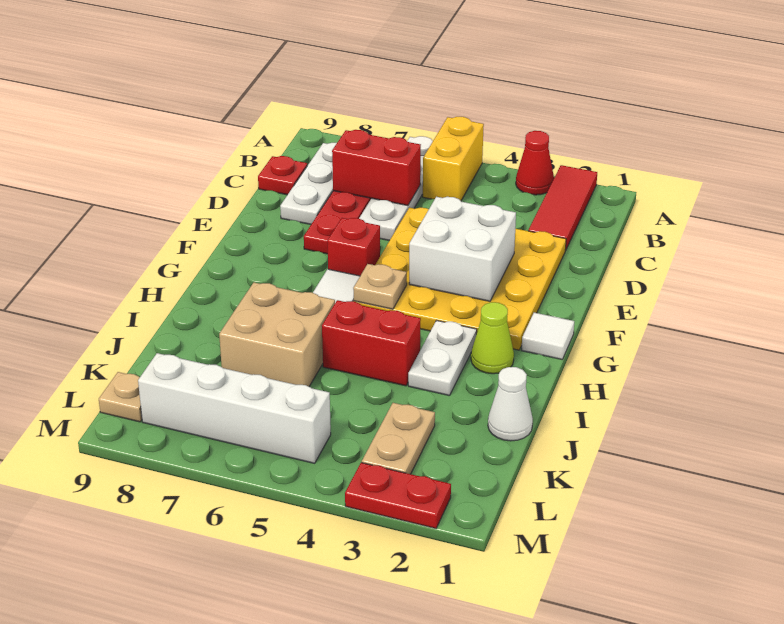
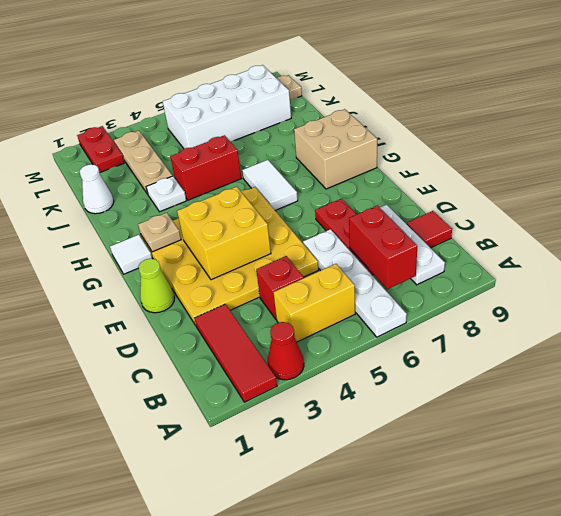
yellow 1x2 brick [423,117,484,201] -> yellow 1x2 brick turned to [273,264,355,342]
red 1x2 brick [332,130,421,206] -> red 1x2 brick turned to [349,205,417,289]
red 1x1 plate [258,156,307,195] -> red 1x1 tile [407,211,452,248]
white 2x2 brick [409,197,516,301] -> yellow 2x2 brick [177,187,271,280]
red 1x1 brick [327,218,380,276] -> red 1x1 brick moved to [256,256,304,320]
tan 1x1 plate [353,264,407,309] -> tan 1x1 plate moved to [138,213,181,252]
lime 1x1 cone [471,302,514,374] -> lime 1x1 cone moved to [138,259,174,313]
white 1x2 plate [408,320,477,396] -> white 1x1 plate [146,176,186,212]
tan 2x2 brick [219,282,335,386] -> tan 2x2 brick moved to [294,109,377,189]
tan 1x2 plate [362,403,435,474] -> tan 1x3 plate [114,131,172,194]
white 1x4 brick [138,353,331,463] -> white 2x4 brick [163,65,291,149]
red 1x2 plate [345,463,451,528] -> red 1x2 plate turned to [77,126,124,172]

